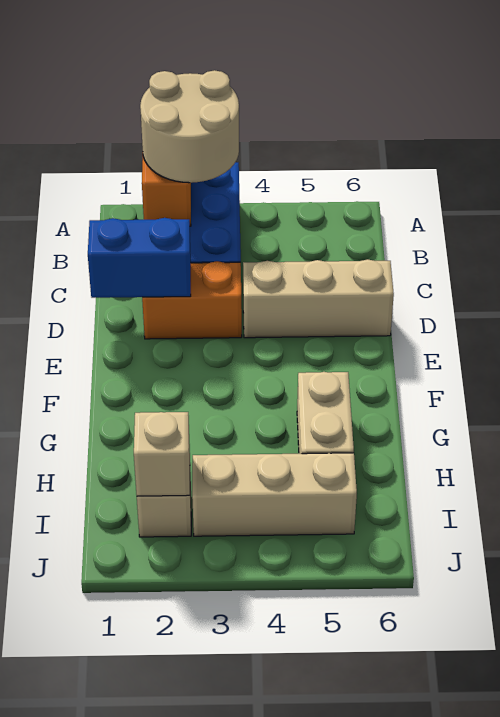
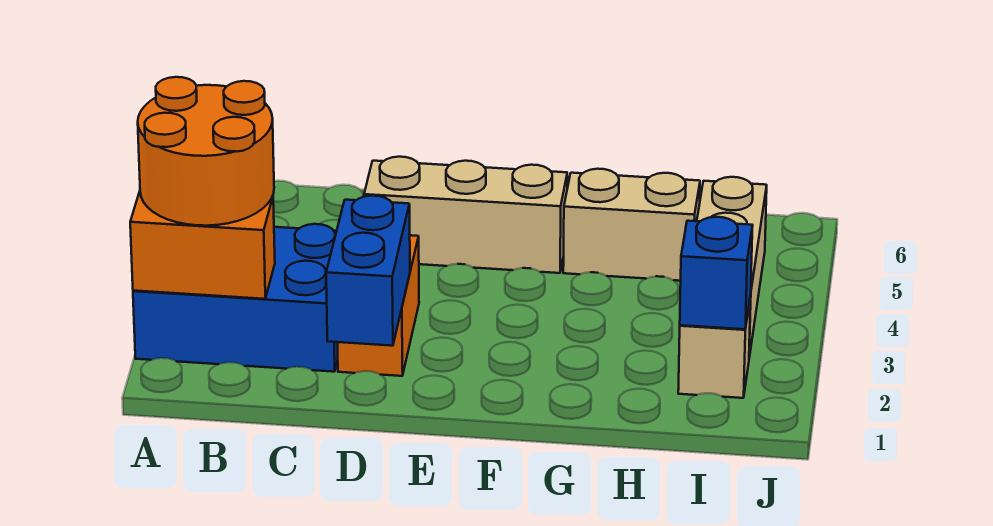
tan 2x2 round brick [140,70,239,183] -> orange 2x2 round brick [138,77,274,226]
tan 1x3 brick [243,259,394,338] -> tan 1x3 brick turned to [364,157,567,273]
tan 1x1 brick [134,412,190,496] -> blue 1x1 brick [680,217,753,329]

